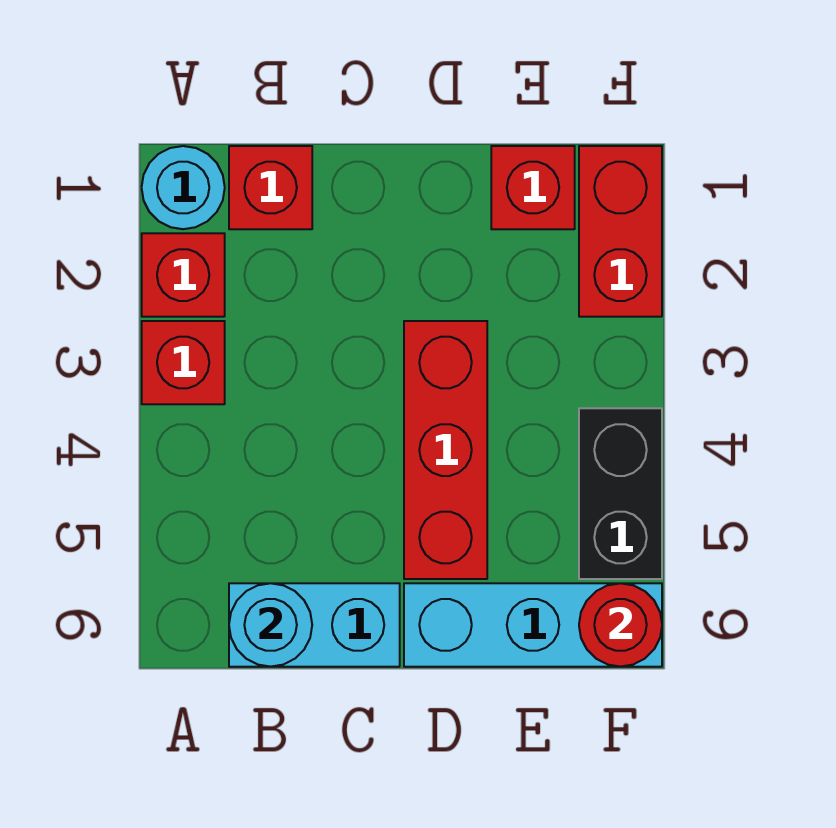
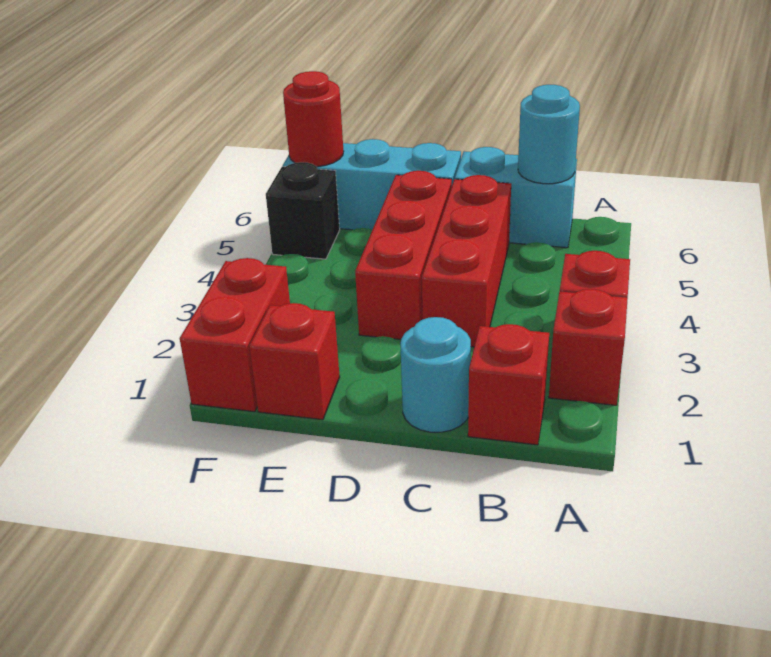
cyan 1x1 round brick [142,146,225,229] -> cyan 1x1 round brick moved to [401,317,471,432]
none -> red 1x3 brick [422,175,511,347]
black 1x2 brick [579,408,662,579] -> black 1x1 brick [266,162,340,259]

